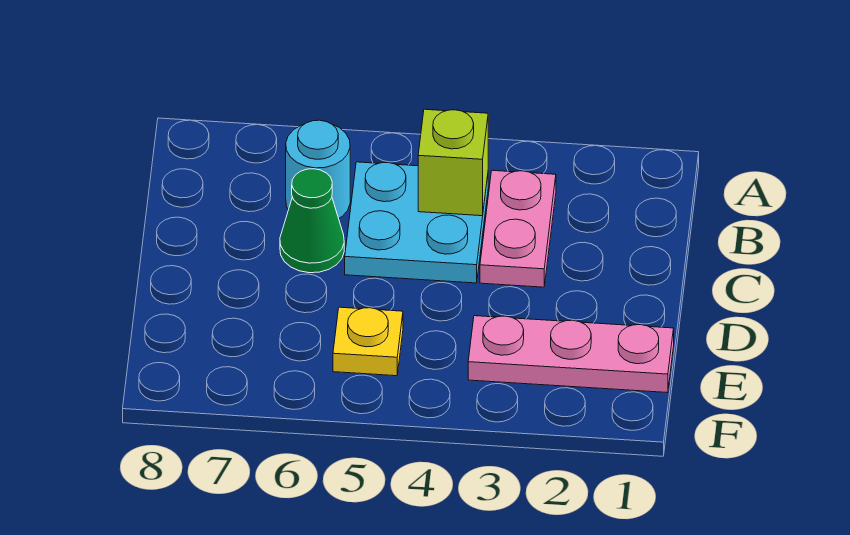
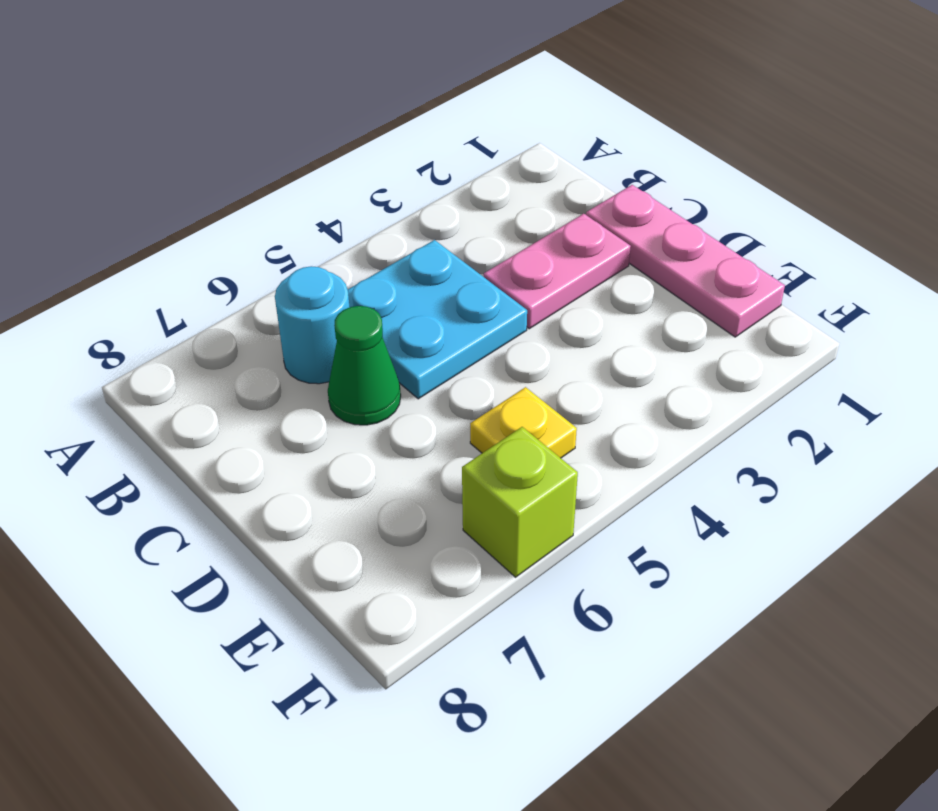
pink 1x2 plate [480,170,556,287] -> pink 1x2 plate turned to [484,214,631,329]
lime 1x1 brick [418,109,488,216] -> lime 1x1 brick moved to [462,427,578,577]
pink 1x3 plate [468,316,674,393] -> pink 1x3 plate turned to [586,185,785,337]

